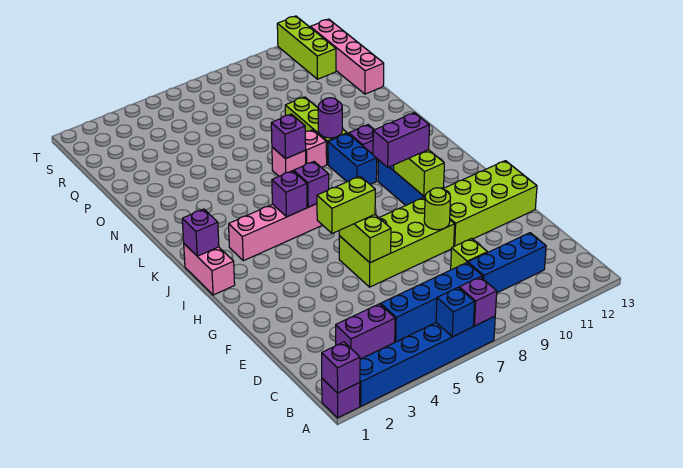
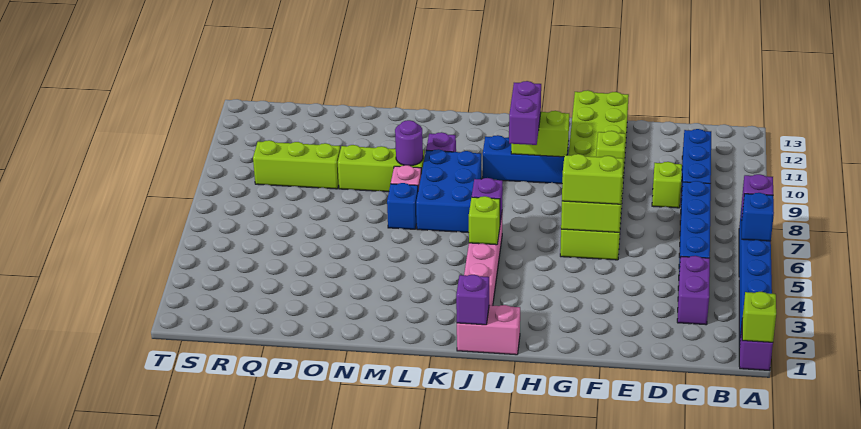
purple 1x1 brick [322,342,360,393] -> lime 1x1 brick [742,292,776,342]
lime 1x1 round brick [424,188,451,230] -> lime 1x1 brick [596,131,626,172]
lime 1x2 brick [317,176,375,233] -> lime 1x2 brick turned to [562,154,623,204]
purple 1x1 brick [272,171,307,217] -> lime 1x1 brick [469,196,500,245]
blue 1x2 brick [328,133,377,184] -> blue 2x3 brick [416,149,481,233]
pink 1x1 brick [272,147,306,176] -> blue 1x1 brick [387,183,418,229]
purple 1x1 brick [271,114,306,159] -> none
pink 1x4 brick [310,19,384,94] -> none
lime 1x3 brick [277,16,336,79] -> lime 1x3 brick moved to [253,140,340,189]

